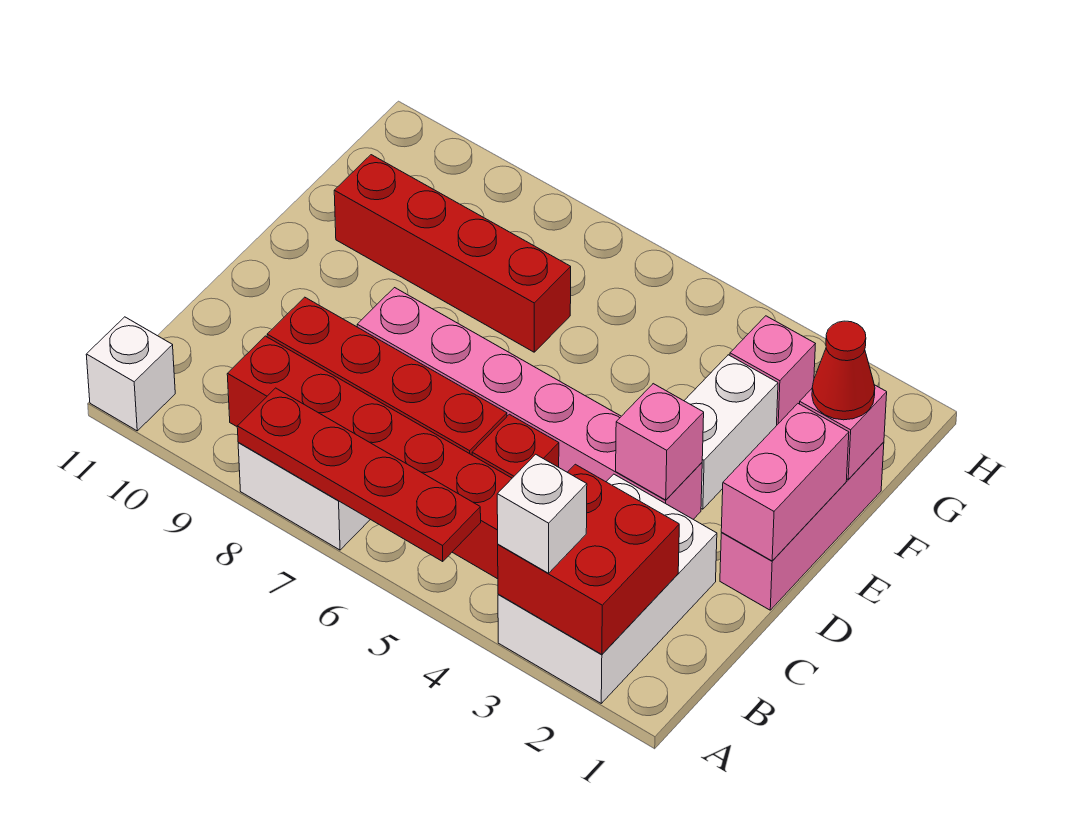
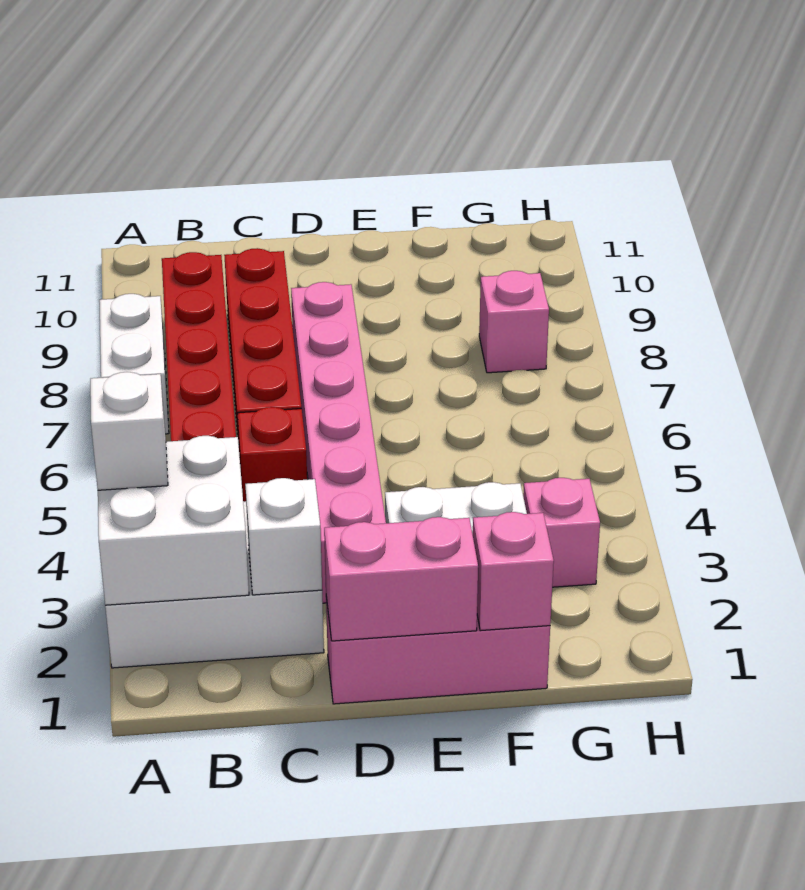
red 2x2 brick [498,464,679,654] -> white 2x2 brick [98,436,249,605]
red 1x4 plate [237,388,481,561] -> none
white 1x1 brick [86,317,175,431] -> white 1x1 brick moved to [245,478,322,595]
pink 1x1 brick [616,384,704,500] -> pink 1x1 brick moved to [479,271,549,373]
red 1x1 cone [812,321,875,420] -> none
red 1x4 brick [334,155,571,352] -> none

